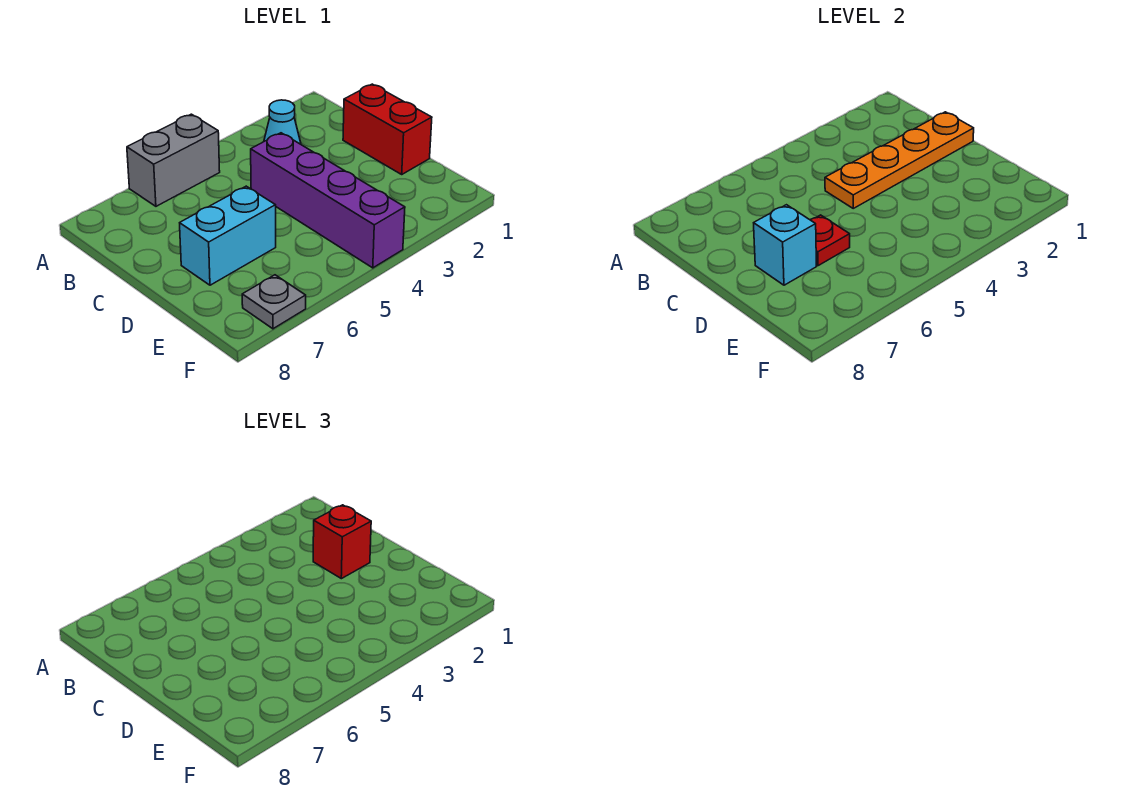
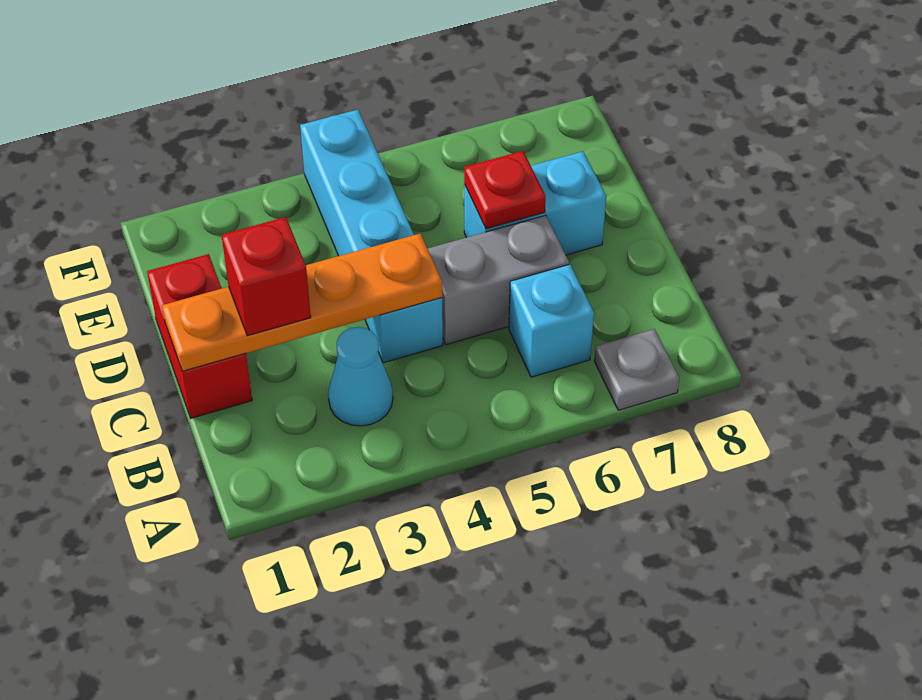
grey 1x2 brick [127,114,220,206] -> grey 1x2 brick moved to [428,215,569,345]
purple 1x4 brick [251,133,405,268] -> cyan 1x4 brick [300,110,443,363]
cyan 1x1 brick [754,205,816,285] -> cyan 1x1 brick moved to [509,264,594,377]
grey 1x1 plate [242,275,306,329] -> grey 1x1 plate moved to [594,329,679,410]

